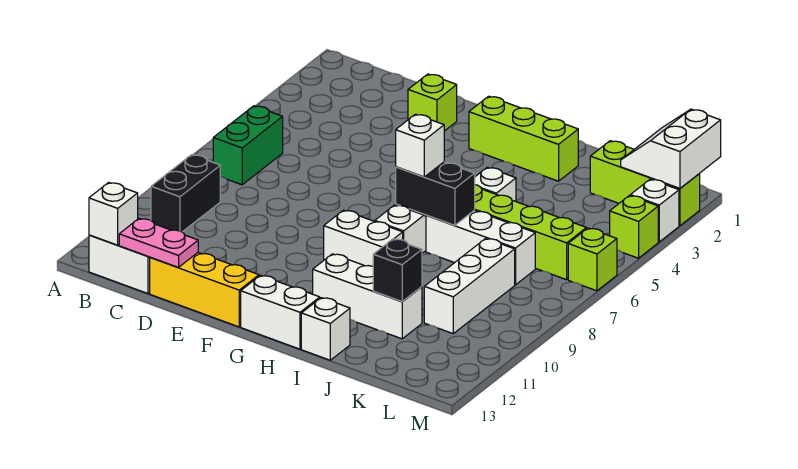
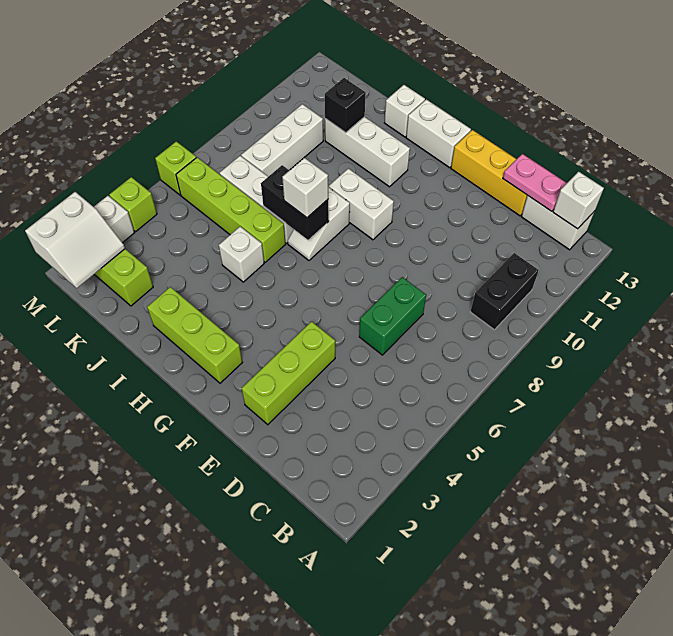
green 1x2 brick [213,106,283,185] -> green 1x2 brick moved to [359,277,426,355]
lime 1x1 brick [408,74,457,131] -> lime 1x3 brick [242,322,335,425]

